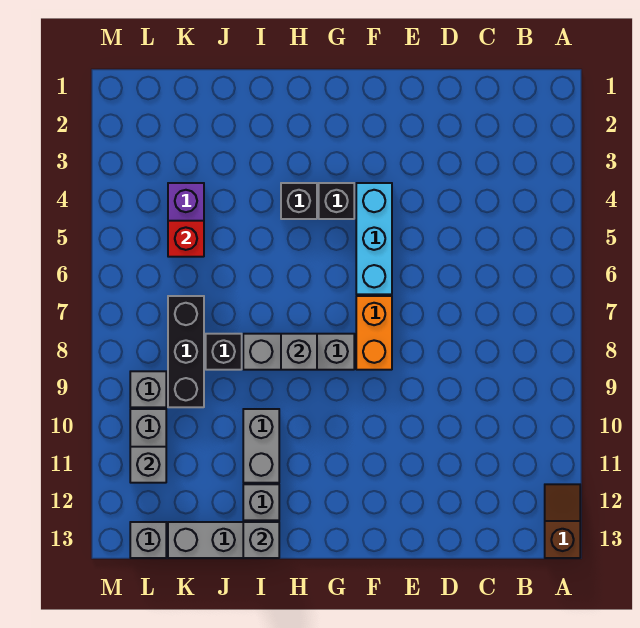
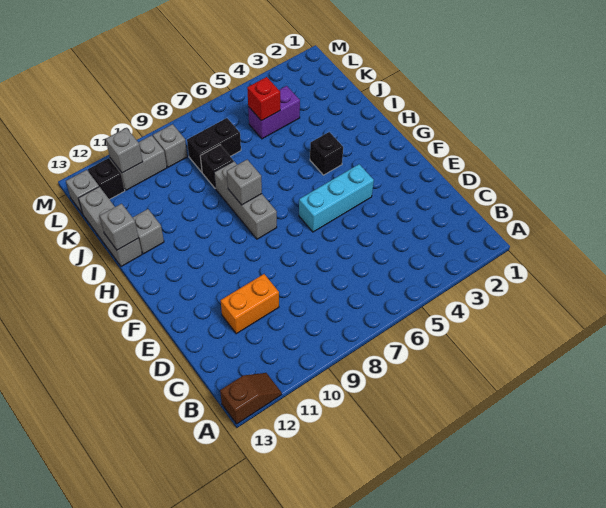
orange 1x2 brick [356,296,392,370] -> orange 1x2 brick moved to [221,274,279,334]
black 1x1 brick [319,183,354,219] -> black 1x1 brick moved to [88,158,125,200]
grey 1x2 brick [243,409,279,483] -> none
black 1x3 brick [168,296,204,407] -> black 1x2 brick [187,118,241,172]

